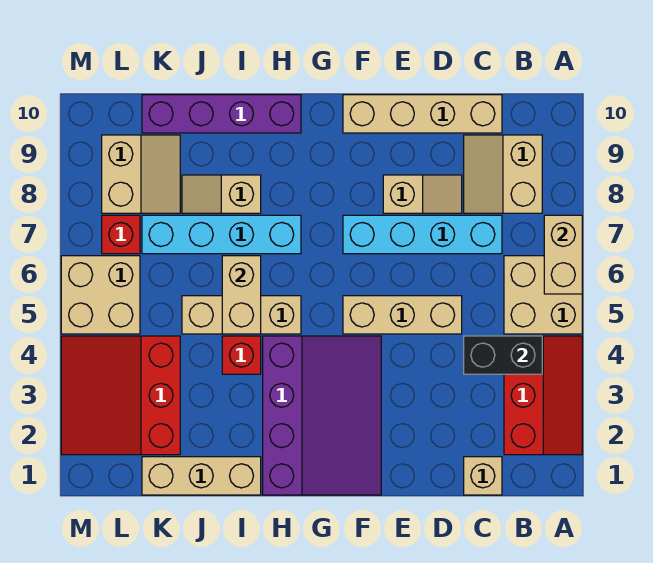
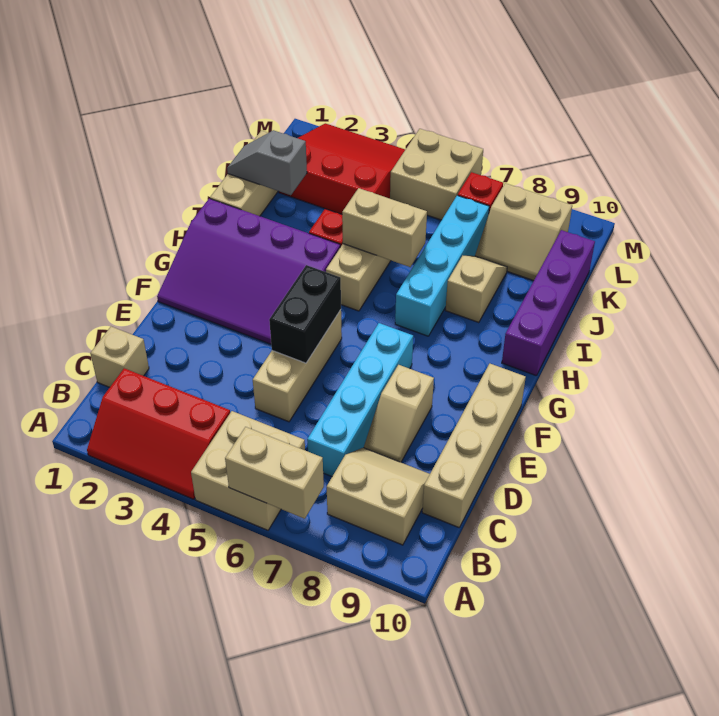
black 1x2 brick [464,336,542,374] -> black 1x2 brick moved to [269,265,341,363]
none -> grey 1x2 slope [227,130,307,195]

